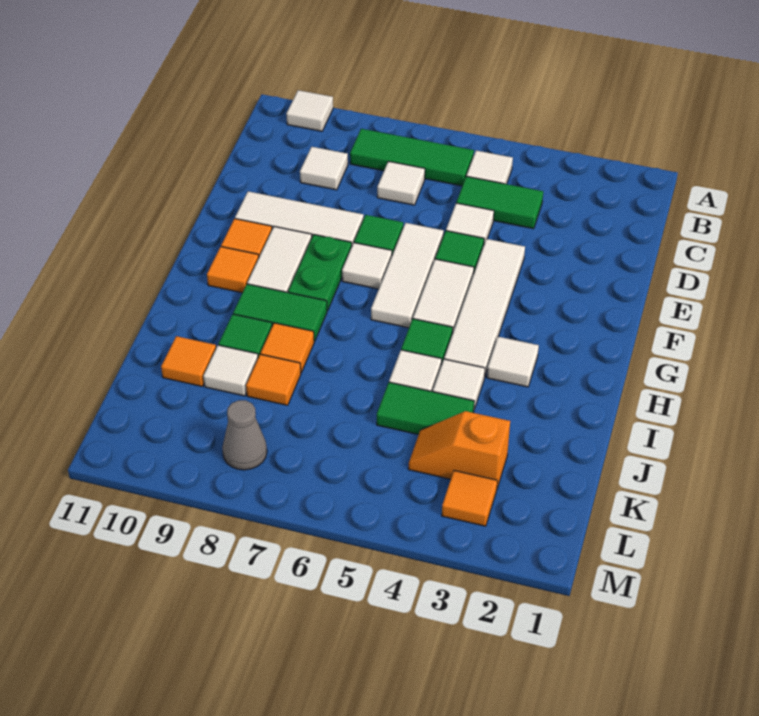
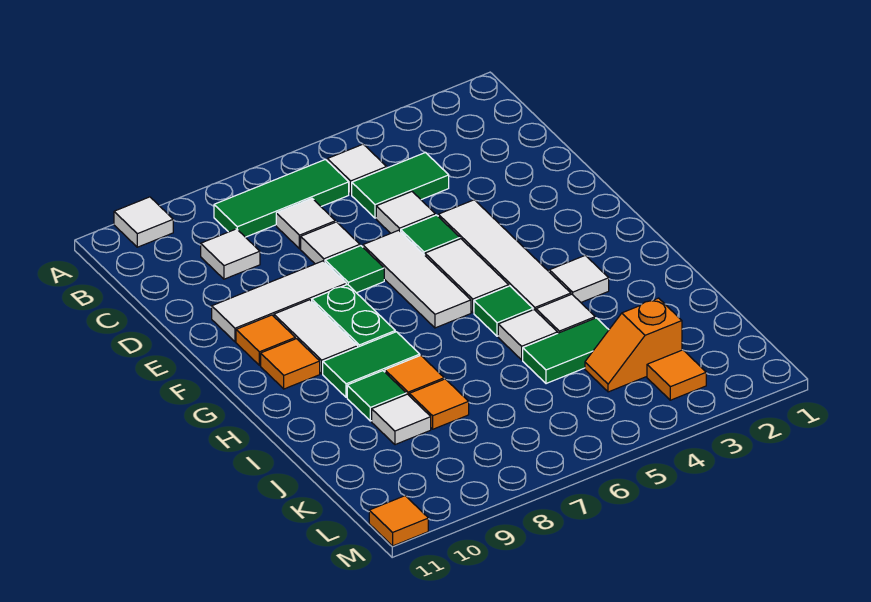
white 1x1 tile [342,243,392,289] -> white 1x1 tile moved to [301,222,360,264]
orange 1x1 tile [161,336,216,387] -> orange 1x1 tile moved to [369,496,428,546]
grey 1x1 cone [222,400,267,470] -> none

